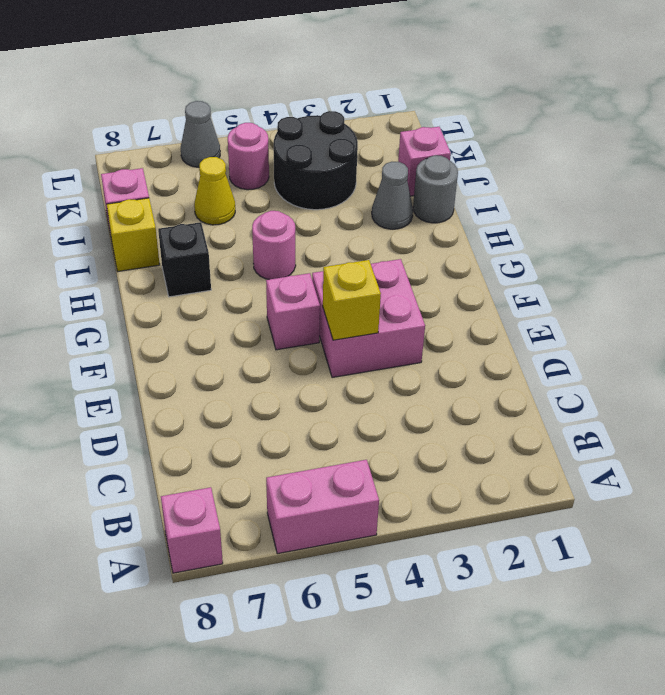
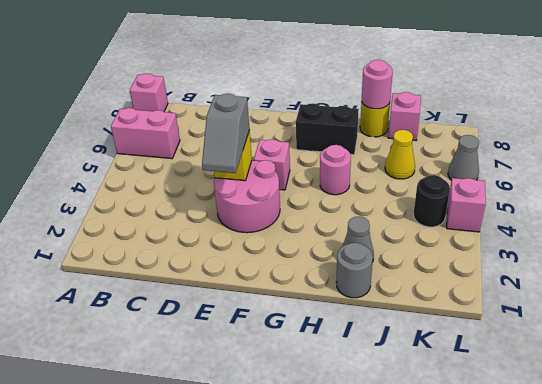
pink 1x2 brick [266,460,379,554] -> pink 1x2 brick turned to [111,108,180,159]
pink 2x2 brick [312,259,425,378] -> pink 2x2 round brick [214,160,280,233]
none -> grey 1x2 slope [202,94,250,173]
black 1x1 brick [158,222,211,297] -> black 1x2 brick [296,103,359,155]
yellow 1x1 brick [107,198,160,271] -> yellow 1x1 round brick [360,100,390,137]
pink 1x1 brick [398,127,451,196] -> pink 1x1 brick moved to [447,178,486,232]
black 2x2 round brick [274,111,358,210] -> black 1x1 round brick [413,175,450,227]
pink 1x1 round brick [228,123,269,190] -> pink 1x1 round brick moved to [362,60,393,109]

